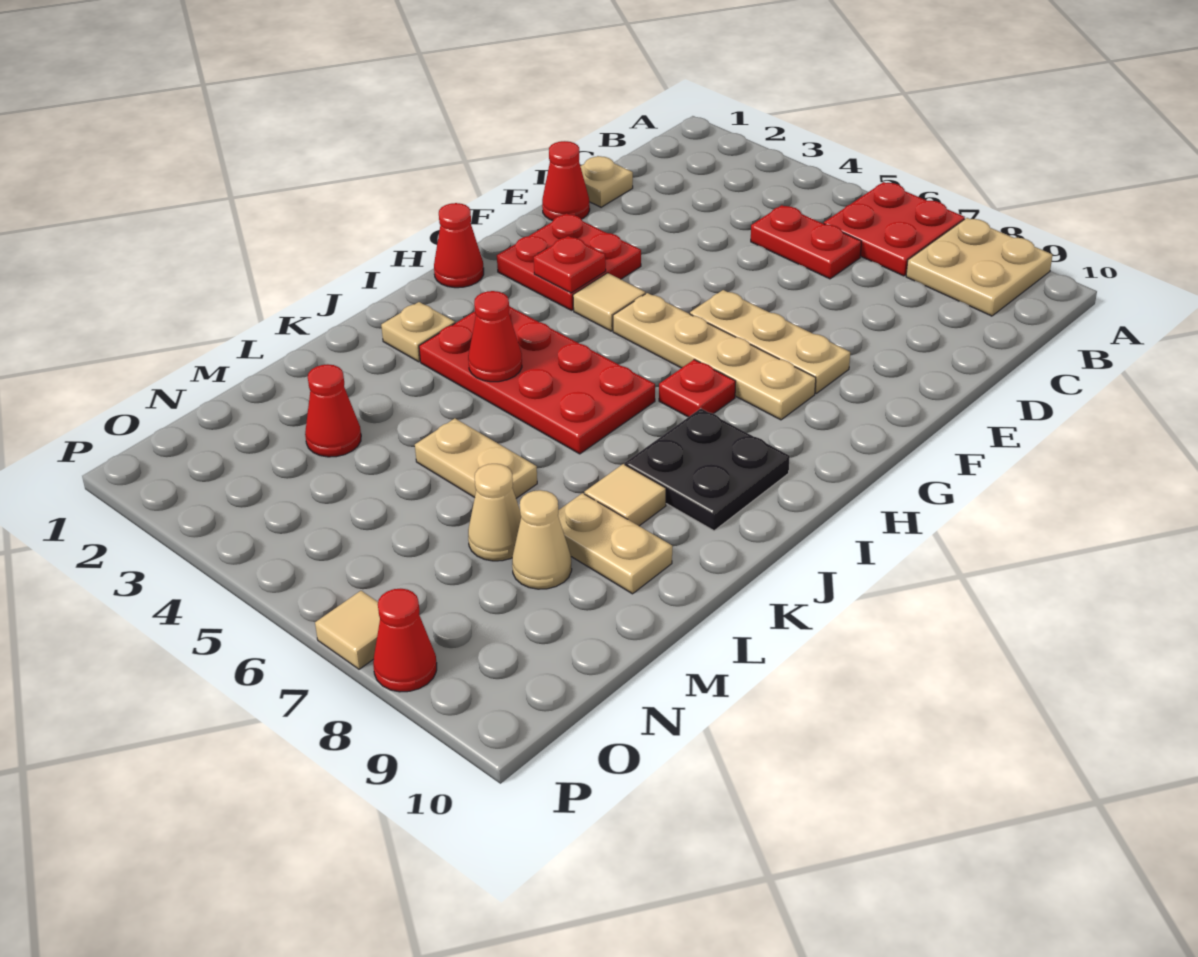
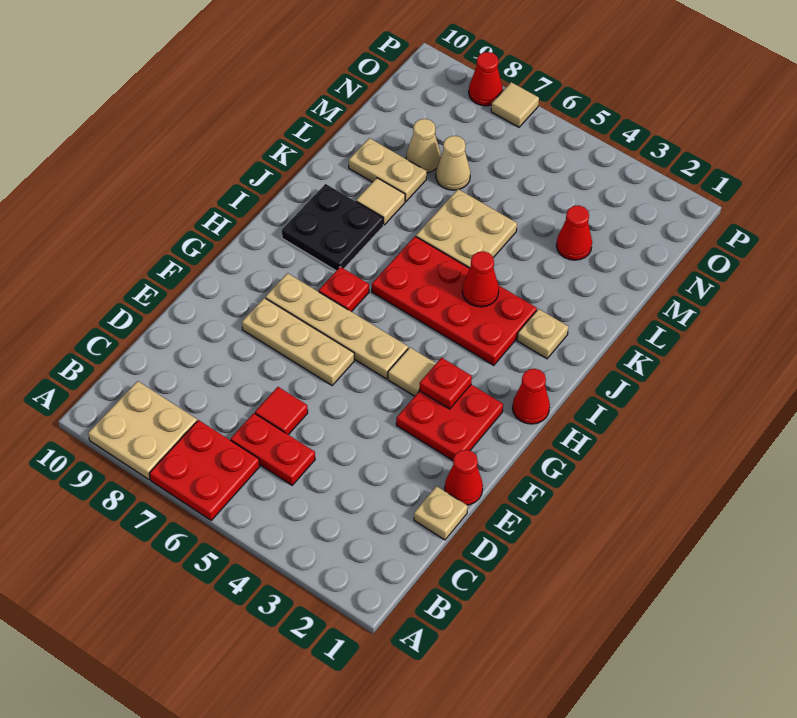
none -> red 1x1 tile [255,387,308,435]
tan 1x2 plate [415,418,537,498] -> tan 2x2 plate [416,189,517,268]

